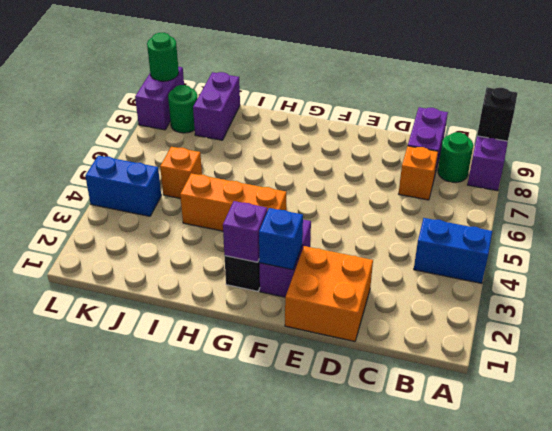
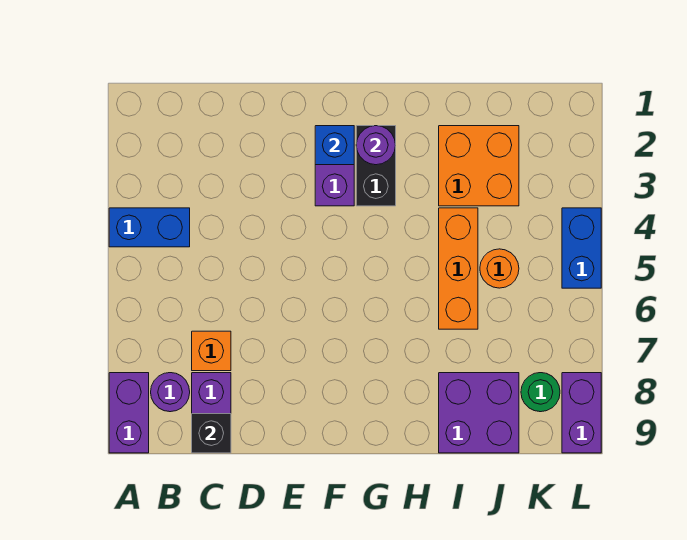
black 1x1 brick [477,87,517,141] -> black 1x1 brick moved to [192,414,231,453]
green 1x1 round brick [438,132,473,183] -> purple 1x1 round brick [151,373,190,412]
orange 2x2 brick [285,246,373,341] -> orange 2x2 brick moved to [439,126,519,206]
purple 1x1 brick [223,201,267,262] -> purple 1x1 round brick [356,126,396,165]
orange 1x3 brick [180,173,286,231] -> orange 1x3 brick turned to [439,208,478,329]
orange 1x1 brick [160,147,202,198] -> orange 1x1 round brick [480,249,519,288]
purple 1x2 brick [193,72,240,140] -> purple 2x2 brick [439,373,519,453]
blue 1x2 brick [85,156,161,216] -> blue 1x2 brick turned to [562,208,601,288]
green 1x1 round brick [147,33,179,81] -> none

